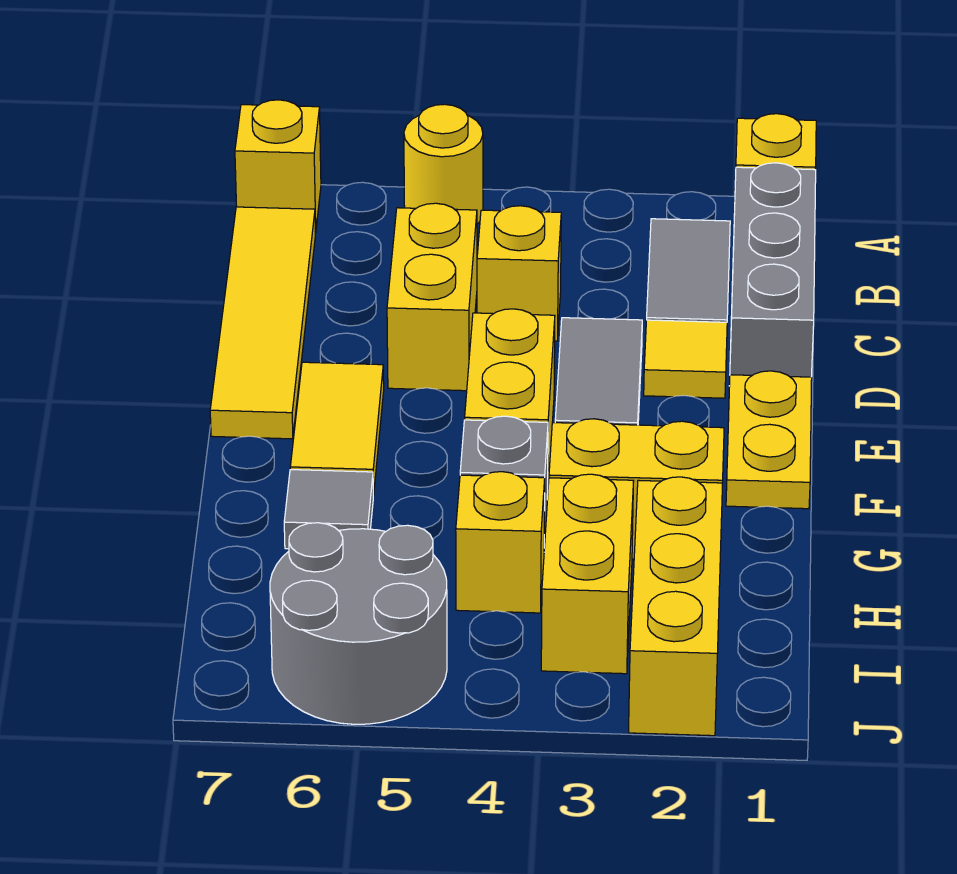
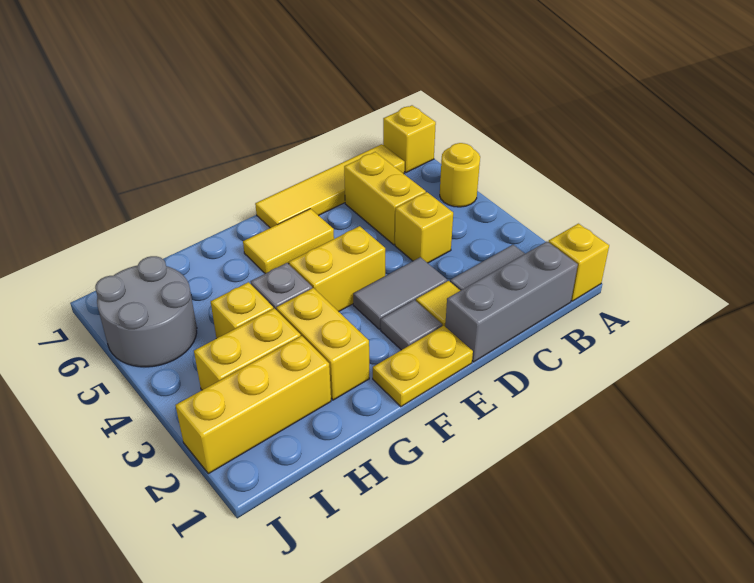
yellow 1x2 brick [387,203,477,391] -> yellow 1x2 brick turned to [344,152,426,245]
grey 1x1 tile [284,470,373,549] -> grey 1x1 tile moved to [381,300,442,350]

